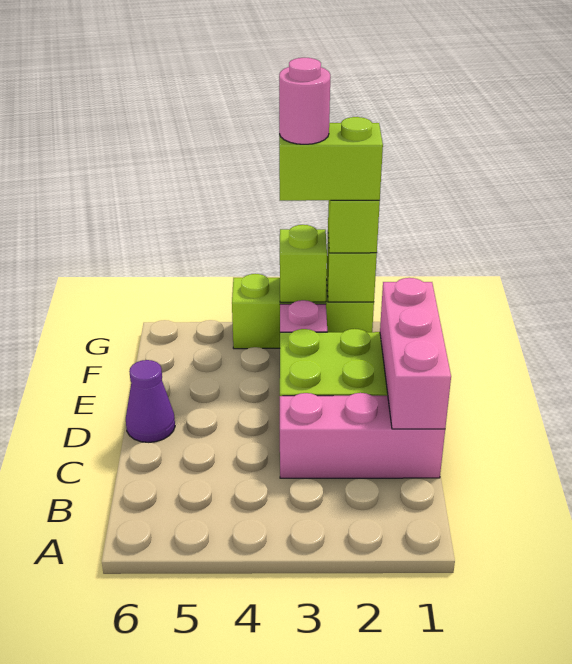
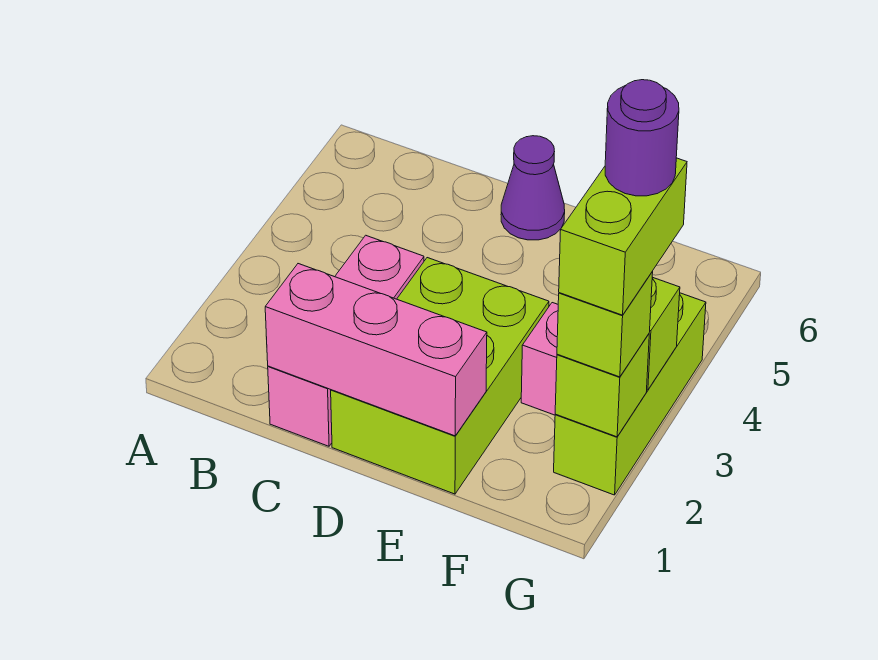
pink 1x1 round brick [279,58,330,144] -> purple 1x1 round brick [605,80,679,196]

